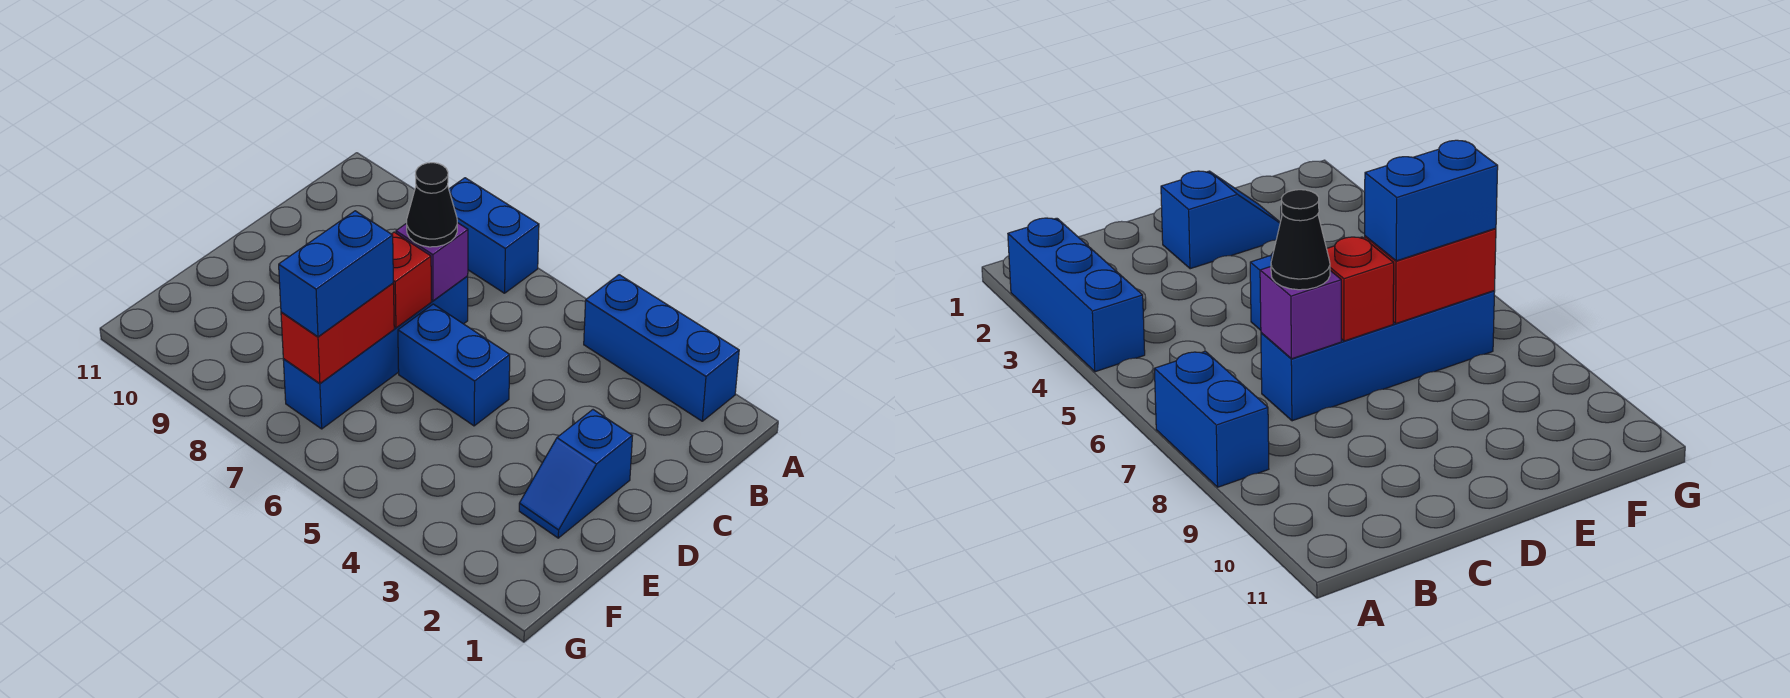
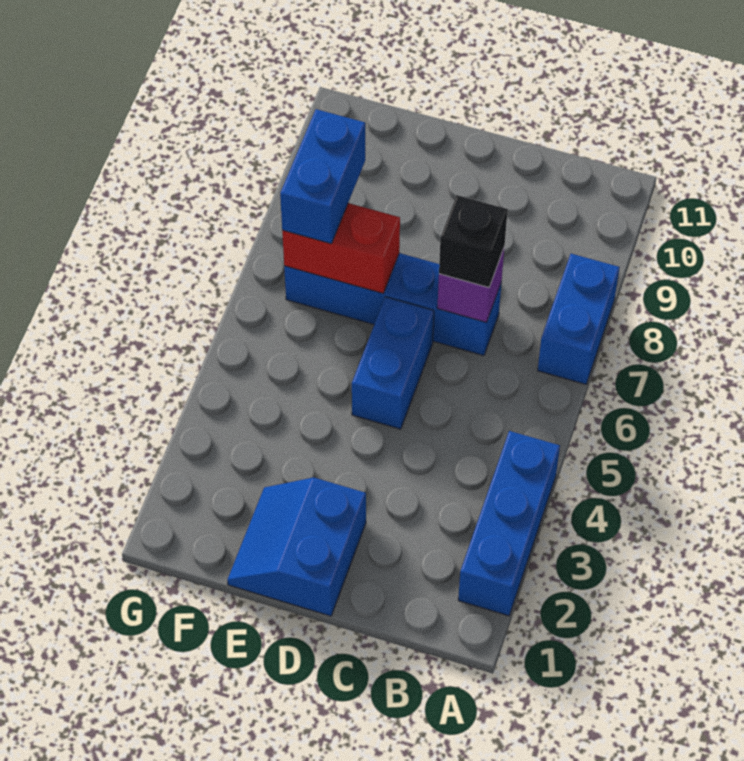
black 1x1 cone [407,163,457,247] -> black 1x1 brick [439,195,508,288]
blue 1x2 slope [519,410,632,538] -> blue 2x2 slope [227,478,366,616]
red 1x1 brick [392,232,431,328] -> none
blue 1x2 brick [279,211,393,337] -> blue 1x2 brick turned to [280,109,365,244]

